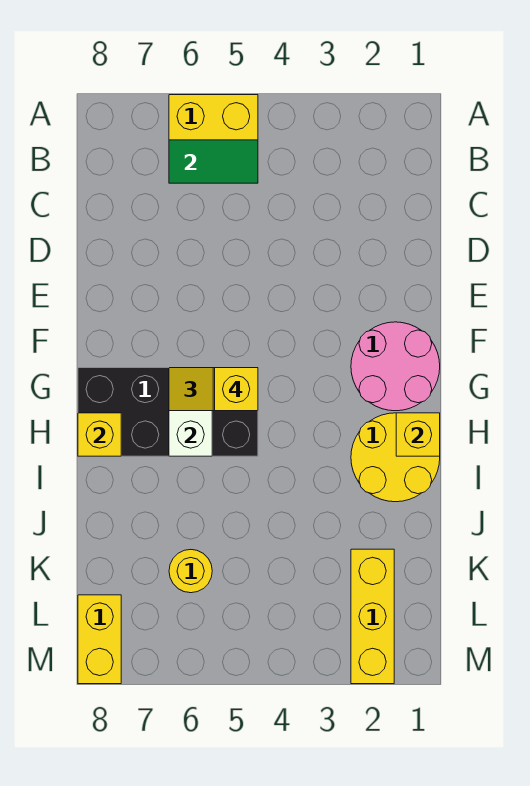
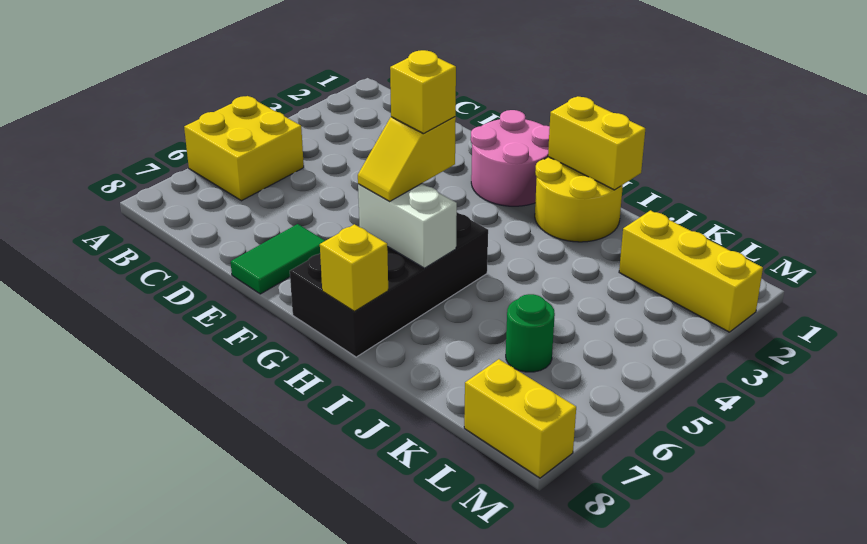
green 1x2 tile [169,140,258,183] -> green 1x2 tile moved to [231,224,325,294]
yellow 1x1 brick [396,413,440,456] -> yellow 1x2 brick [548,96,645,190]
yellow 1x1 round brick [169,549,212,593] -> green 1x1 round brick [506,294,555,372]

